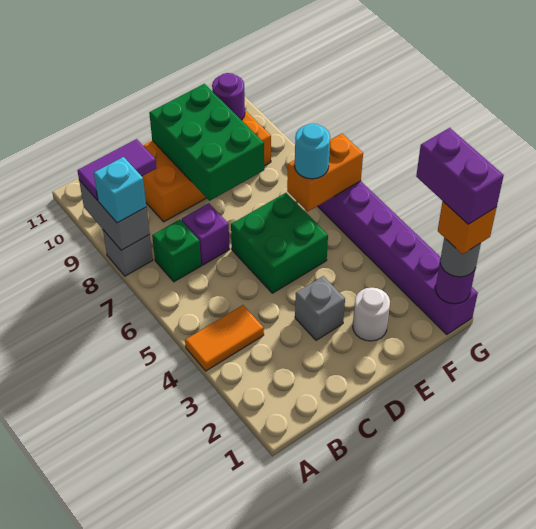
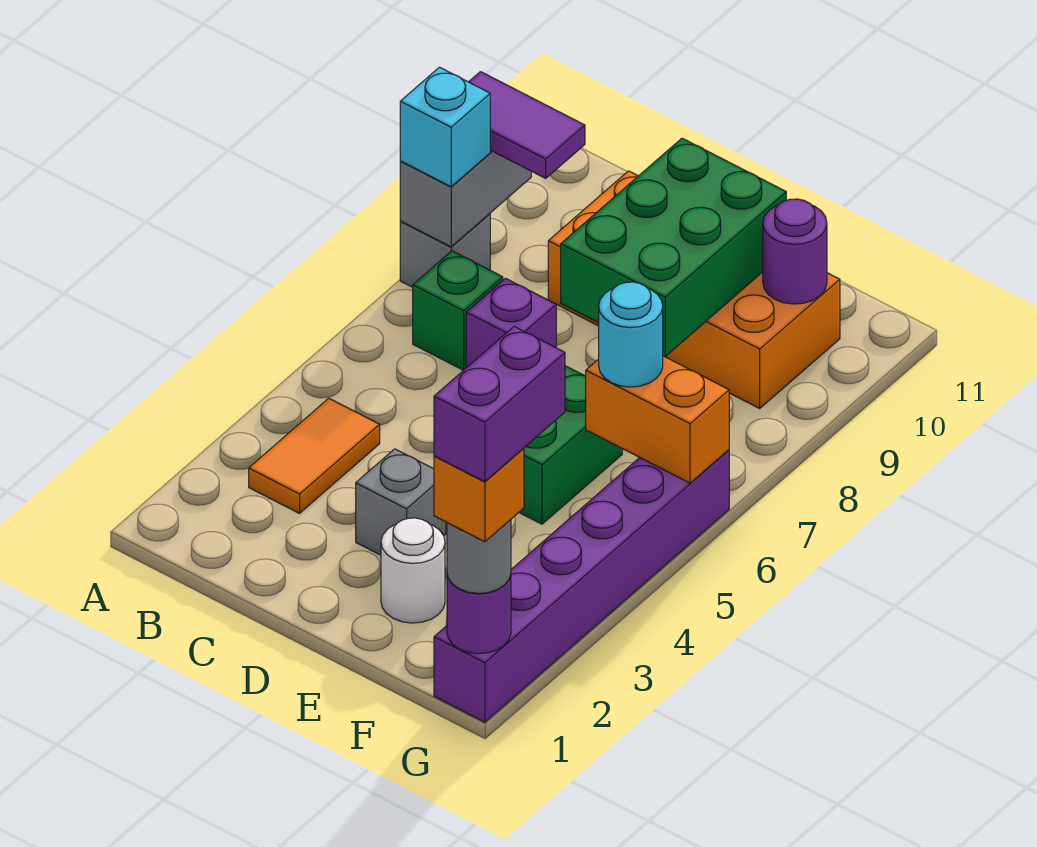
orange 1x2 tile [185,305,264,371] -> orange 1x2 tile turned to [249,398,380,513]

